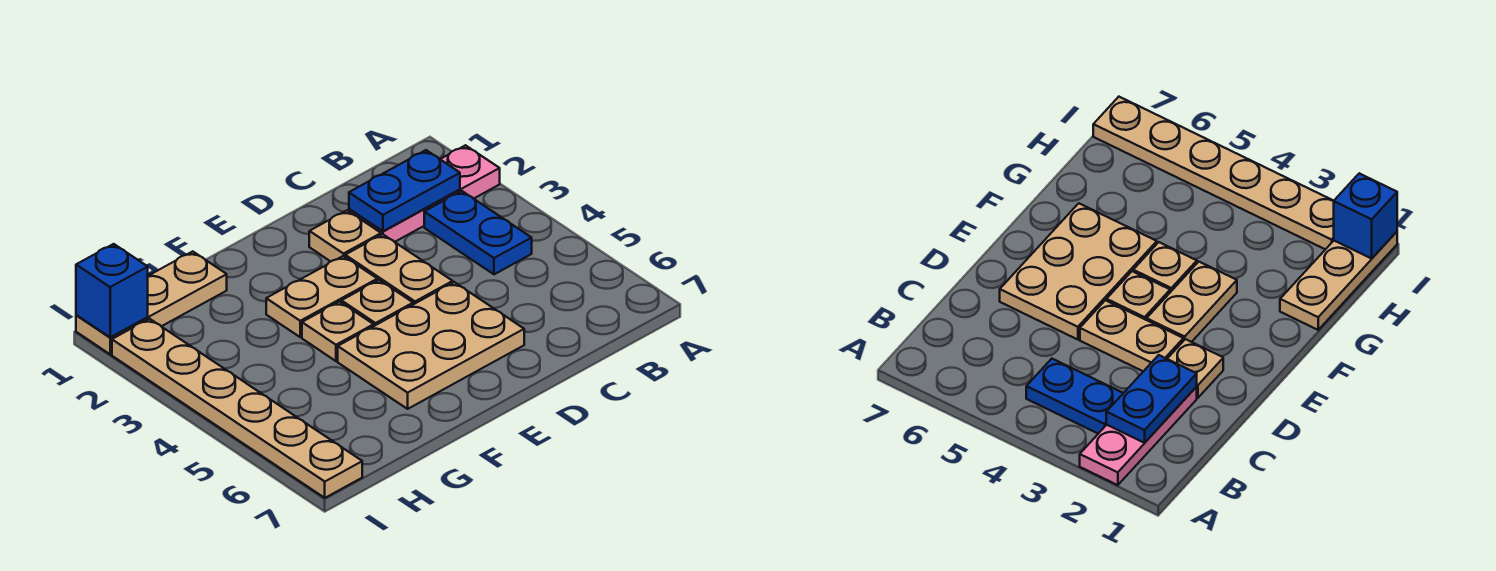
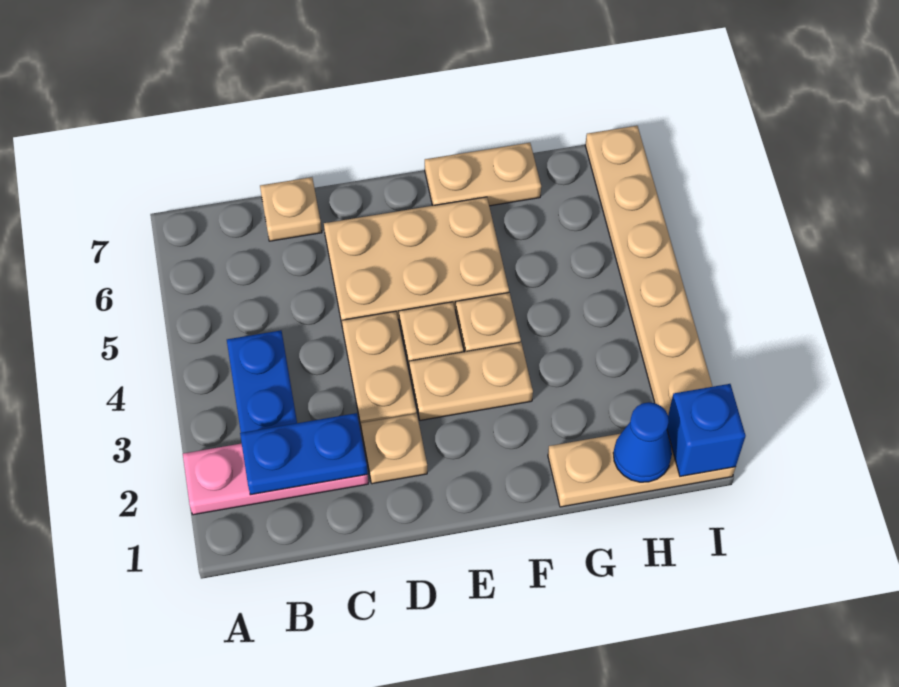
none -> tan 1x1 plate [260,177,322,241]
none -> tan 1x2 plate [425,143,541,206]
none -> blue 1x1 cone [613,402,672,482]

